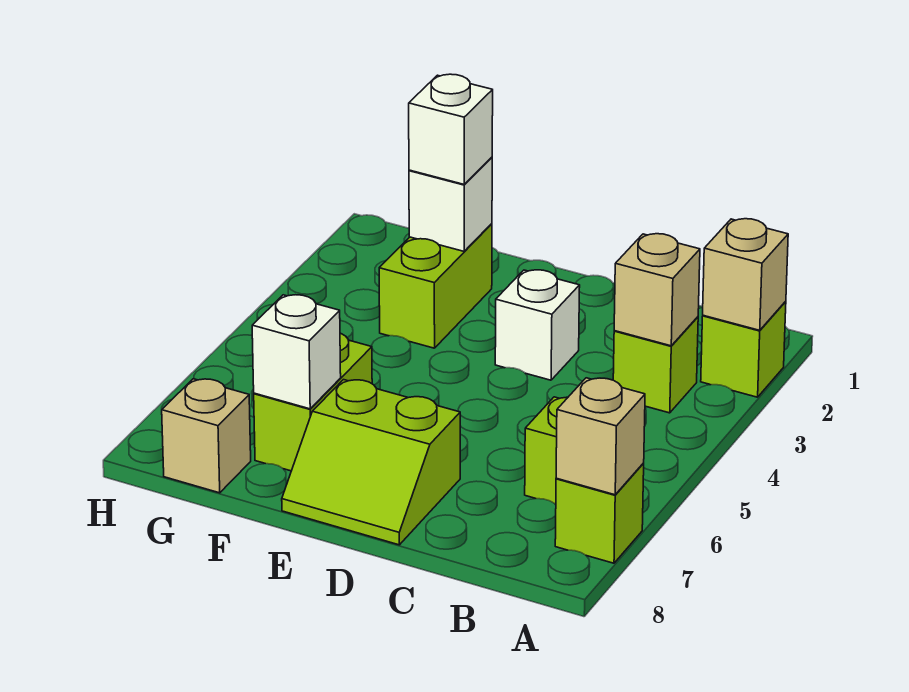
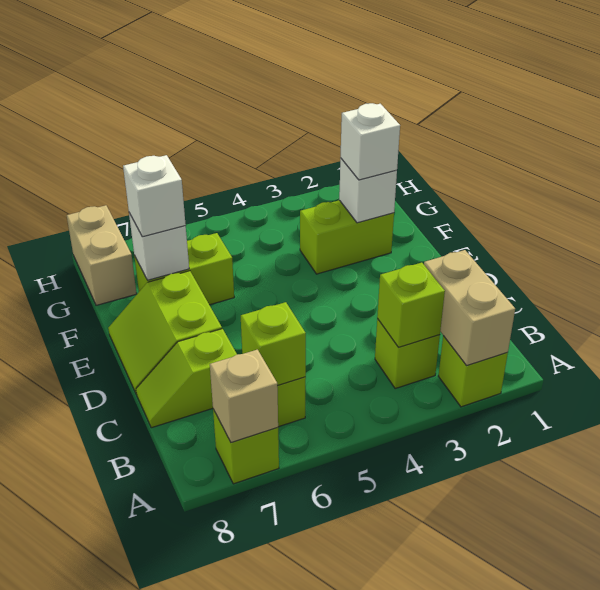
tan 1x1 brick [703,219,788,330] -> tan 1x2 brick [424,250,515,366]
tan 1x1 brick [614,234,700,346] -> lime 1x1 brick [377,263,445,347]
none -> lime 1x1 brick [241,302,306,386]
none -> lime 1x2 slope [136,329,237,428]
white 1x1 brick [495,270,580,380] -> white 1x1 brick moved to [123,155,186,237]
tan 1x1 brick [162,379,251,493] -> tan 1x2 brick [67,205,137,305]

